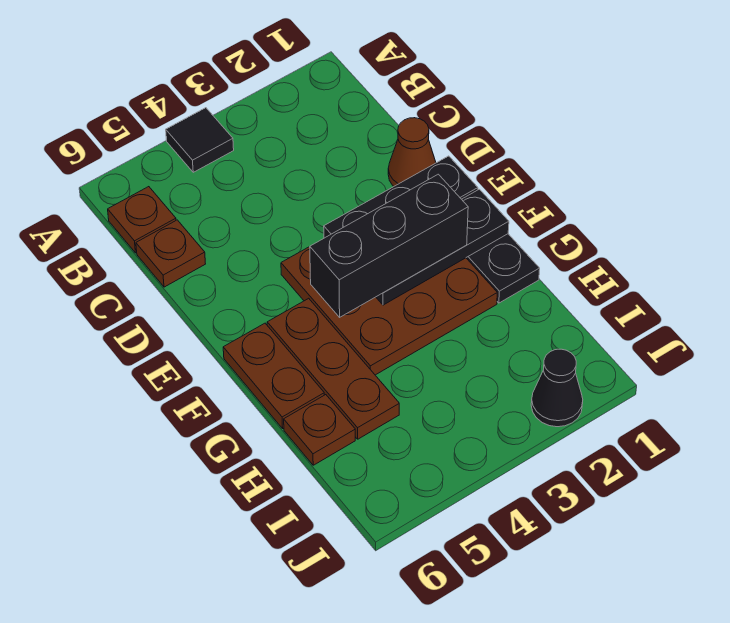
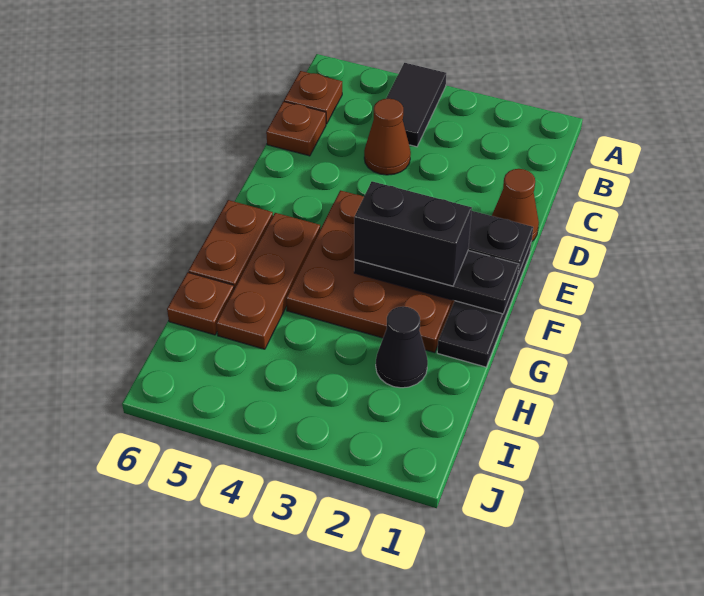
black 1x1 tile [166,108,234,172] -> black 1x2 tile [386,63,446,147]
none -> brown 1x1 cone [364,99,411,175]
black 1x3 brick [310,174,468,317] -> black 1x2 brick [354,181,472,286]
black 1x1 cone [531,349,583,427] -> black 1x1 cone moved to [376,306,428,388]

